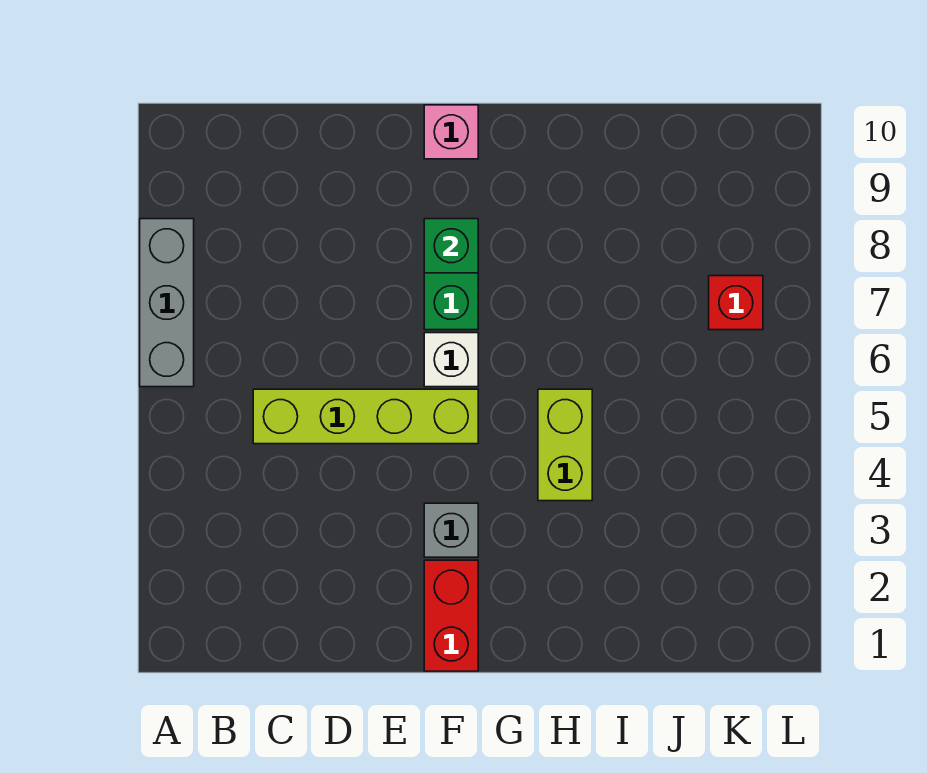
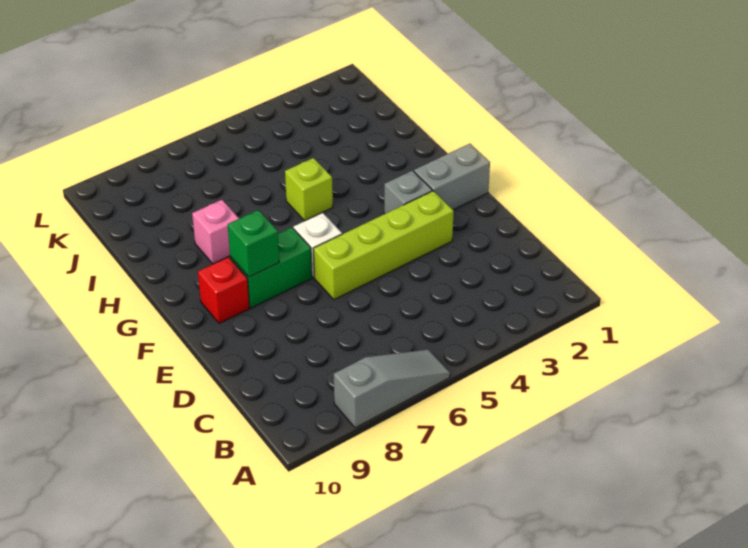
grey 1x3 brick [140,219,194,387] -> grey 1x3 slope [334,349,450,428]
lime 1x4 brick [253,389,478,444] -> lime 1x4 brick turned to [313,191,454,299]
red 1x2 brick [424,560,478,671] -> grey 1x2 brick [414,144,490,210]
pink 1x1 brick [424,105,478,159] -> pink 1x1 brick moved to [192,200,239,264]
lime 1x2 brick [538,389,592,501] -> lime 1x1 brick [285,158,333,221]
red 1x1 brick [709,276,763,330] -> red 1x1 brick moved to [198,257,250,323]

